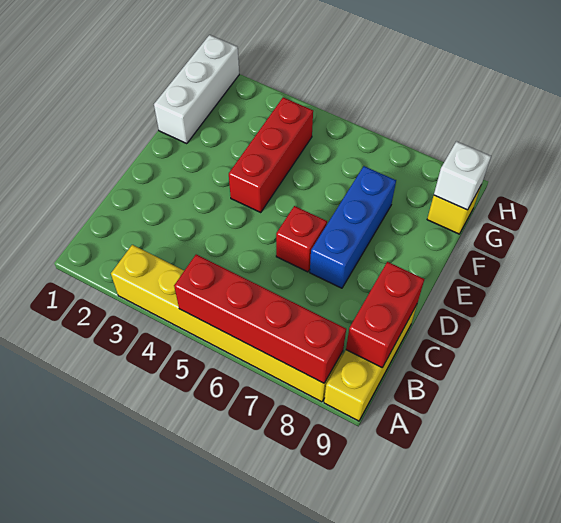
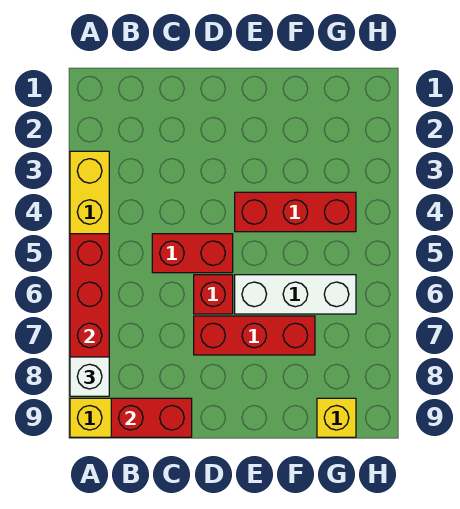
none -> red 1x2 brick [152,234,233,273]
blue 1x3 brick [310,166,396,288] -> red 1x3 brick [194,316,315,355]
white 1x3 brick [154,35,239,144] -> white 1x3 brick moved to [235,275,356,314]
white 1x1 brick [434,141,491,210] -> white 1x1 brick moved to [70,357,109,396]

